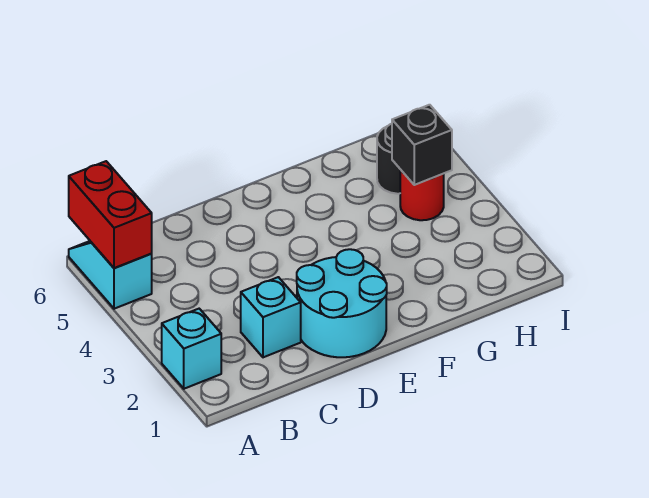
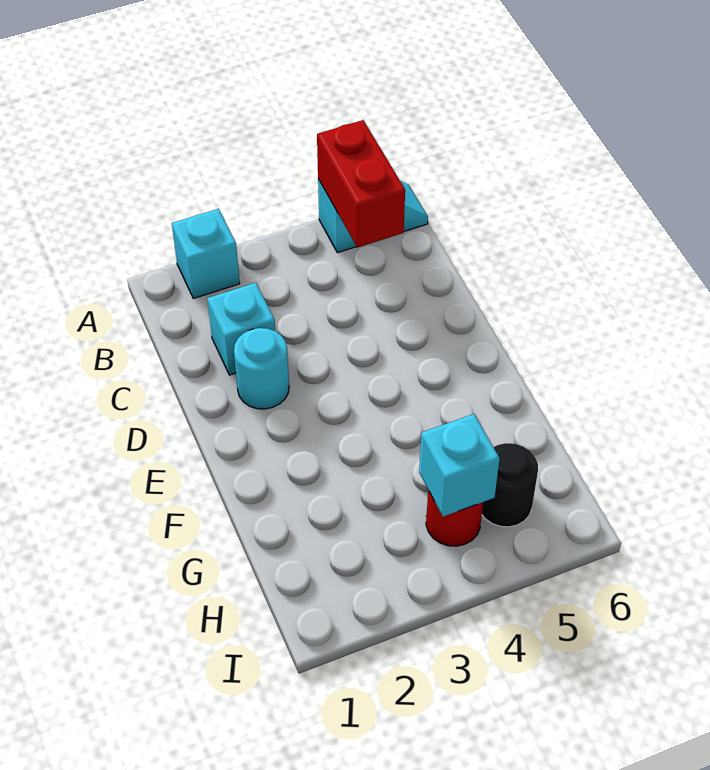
red 1x2 brick [69,161,152,268] -> red 1x2 brick turned to [317,120,405,248]
cyan 2x2 round brick [297,249,387,357] -> cyan 1x1 round brick [234,328,289,409]
black 1x1 brick [392,105,452,185] -> cyan 1x1 brick [419,414,500,517]

